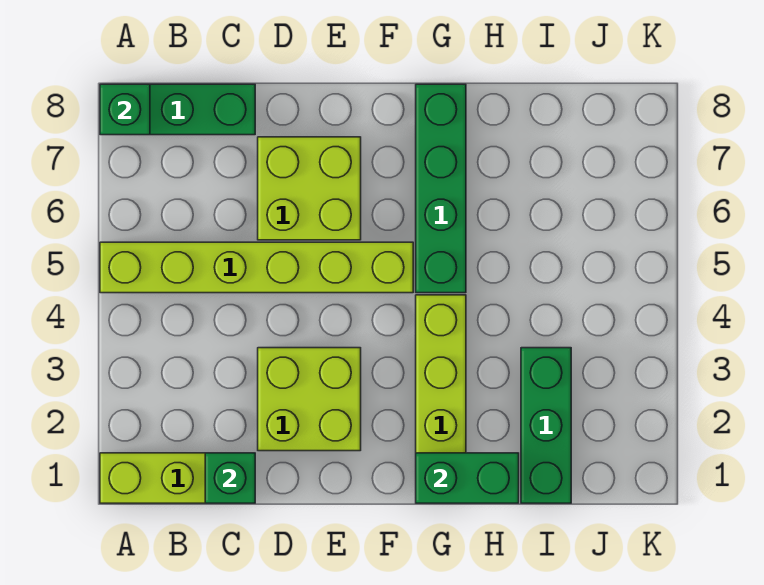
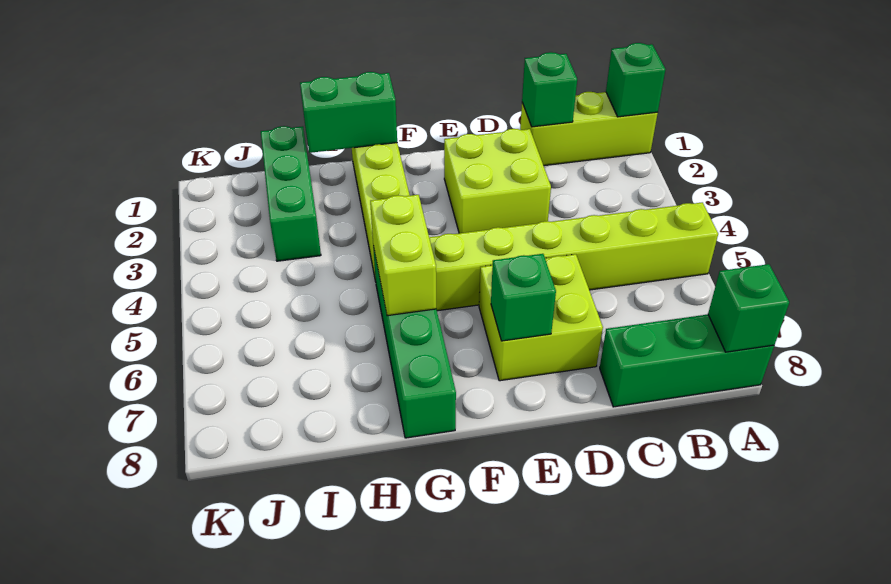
none -> green 1x1 brick [606,43,666,117]
none -> green 1x1 brick [491,254,556,341]
none -> lime 1x2 brick [370,195,437,316]

